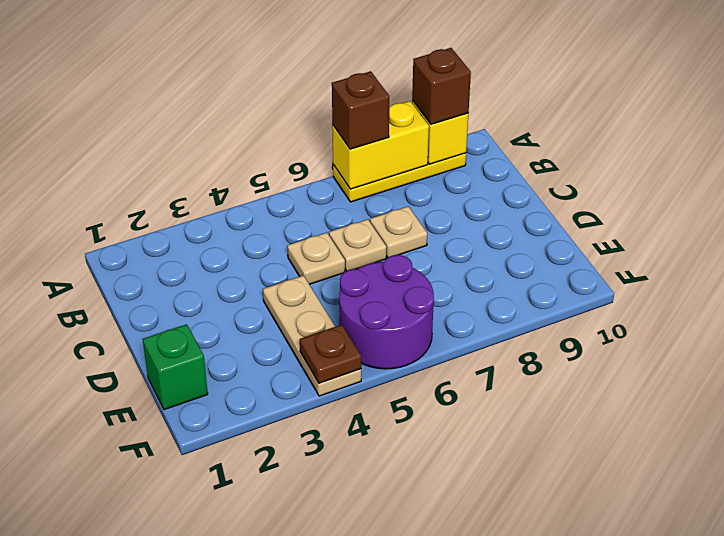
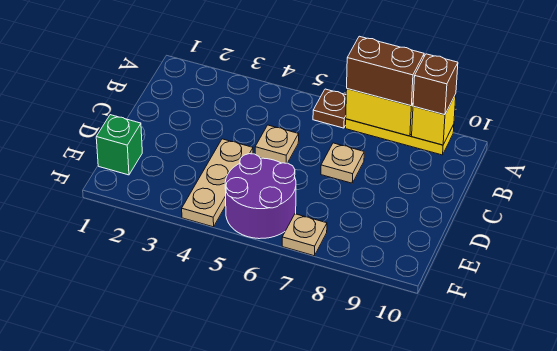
brown 1x1 brick [332,71,389,149] -> brown 1x2 brick [347,36,424,106]
tan 1x1 plate [329,219,387,271] -> tan 1x1 plate moved to [282,214,327,256]
brown 1x1 plate [300,325,361,383] -> brown 1x1 plate moved to [313,89,346,128]

